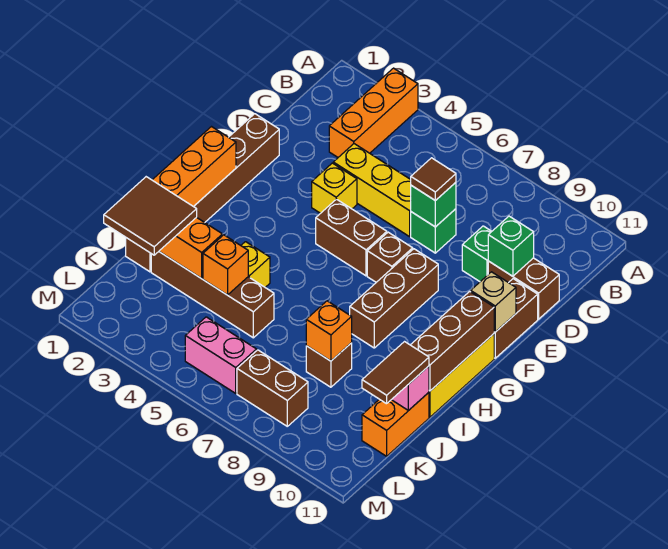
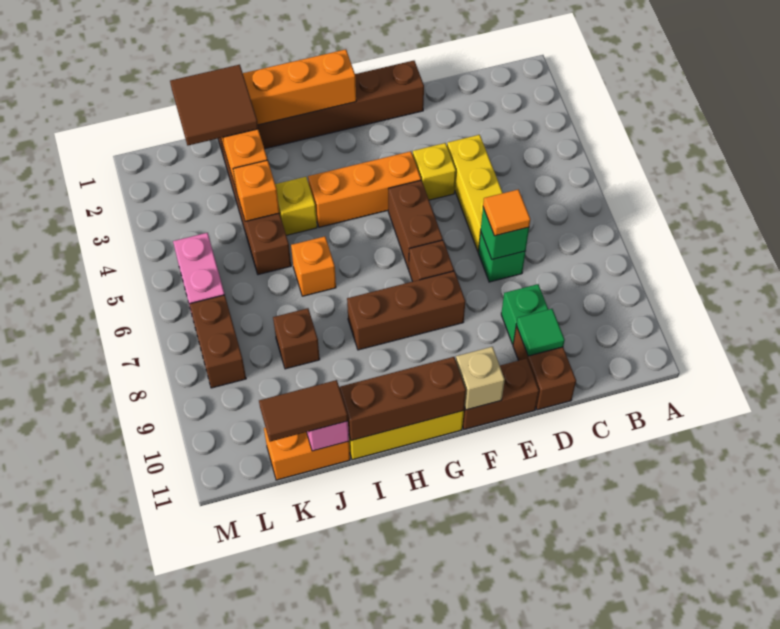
orange 1x3 brick [329,68,418,157] -> orange 1x3 brick moved to [308,151,421,227]
brown 1x1 tile [411,158,456,201] -> orange 1x1 tile [483,189,530,236]
green 1x1 brick [488,216,534,276] -> green 1x1 tile [516,309,565,356]
orange 1x1 brick [306,301,352,361] -> orange 1x1 brick moved to [291,236,336,296]

